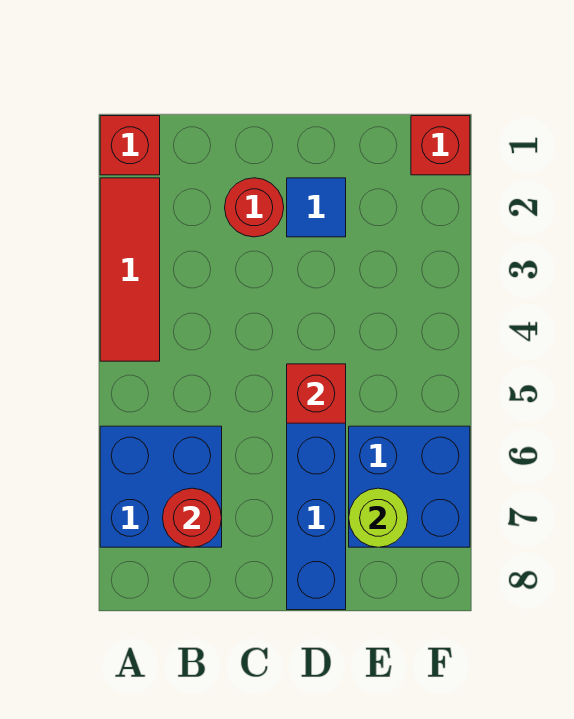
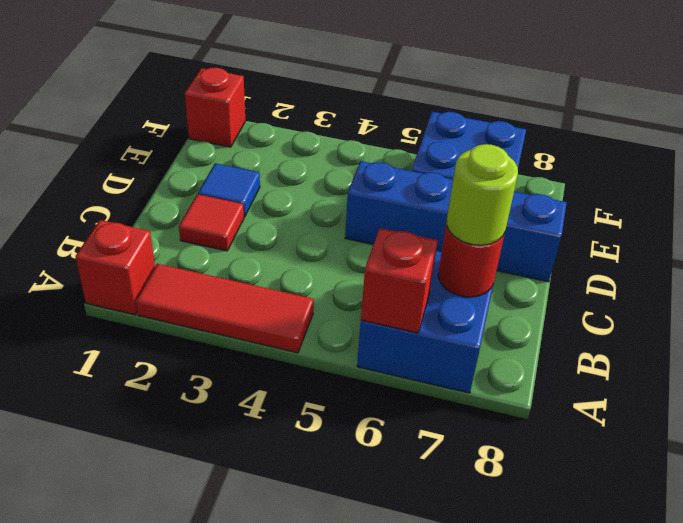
red 1x1 round brick [225,178,284,237] -> red 1x1 tile [179,194,244,251]
red 1x1 brick [287,364,346,423] -> red 1x1 brick moved to [361,228,438,333]
lime 1x1 round brick [349,488,408,547] -> lime 1x1 round brick moved to [447,144,518,245]

